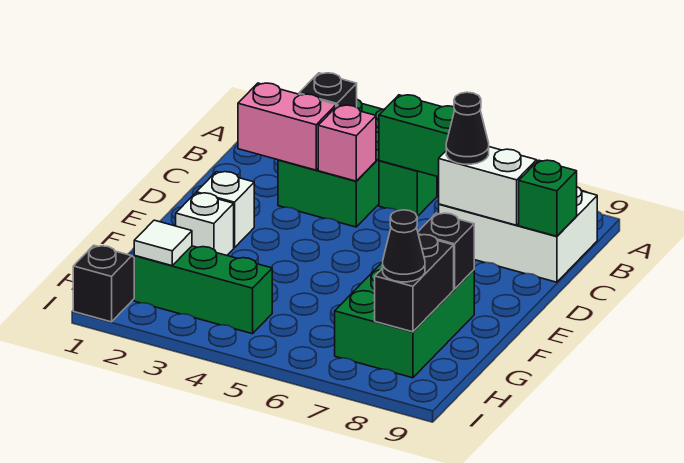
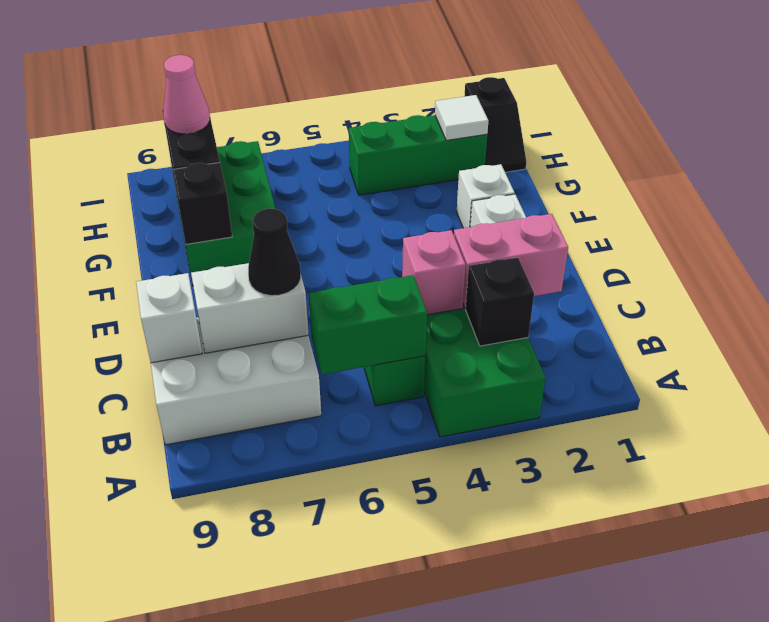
green 1x1 brick [519,160,577,236] -> white 1x1 brick [136,273,202,363]
black 1x1 cone [383,210,425,282] -> pink 1x1 cone [163,55,210,134]

